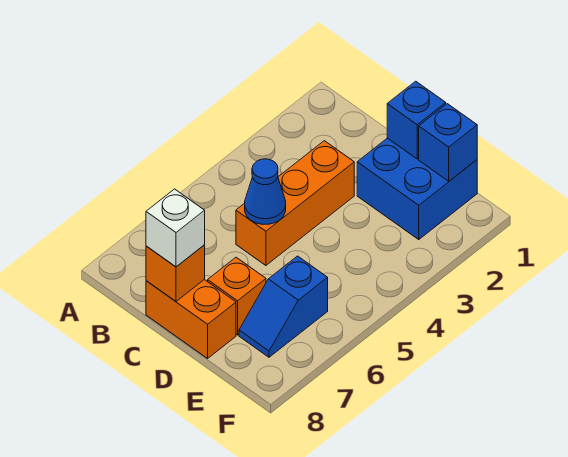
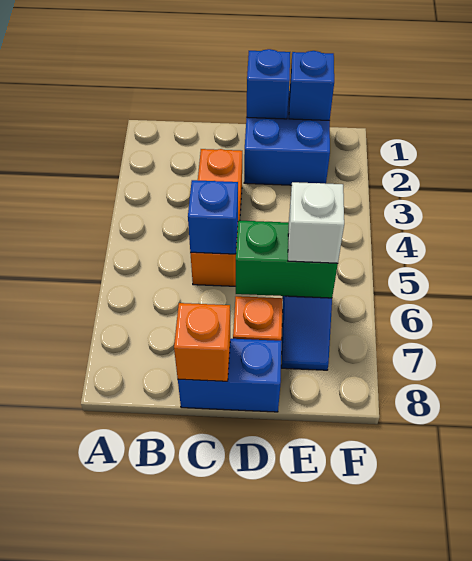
blue 1x1 cone [245,159,286,225] -> blue 1x1 brick [188,180,238,254]
orange 1x2 brick [146,280,236,358] -> blue 1x2 brick [178,339,282,412]
white 1x1 brick [146,189,205,267] -> white 1x1 brick moved to [288,182,344,263]
none -> green 1x2 brick [236,220,338,298]

